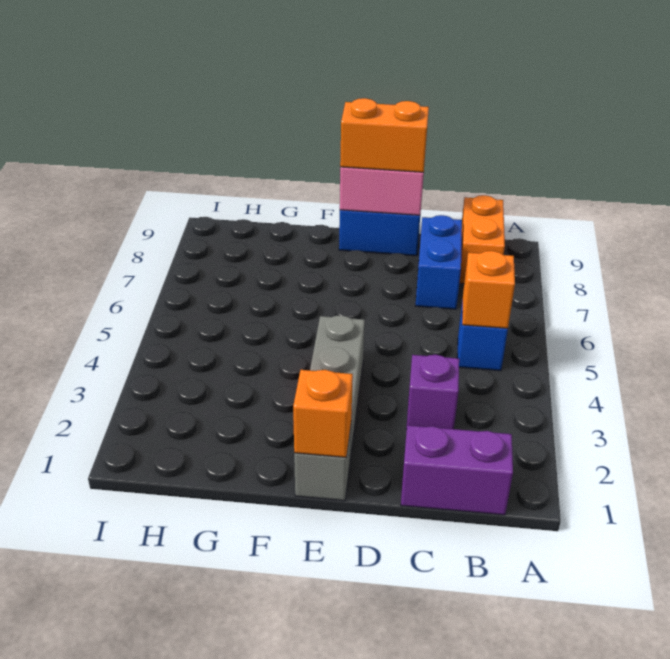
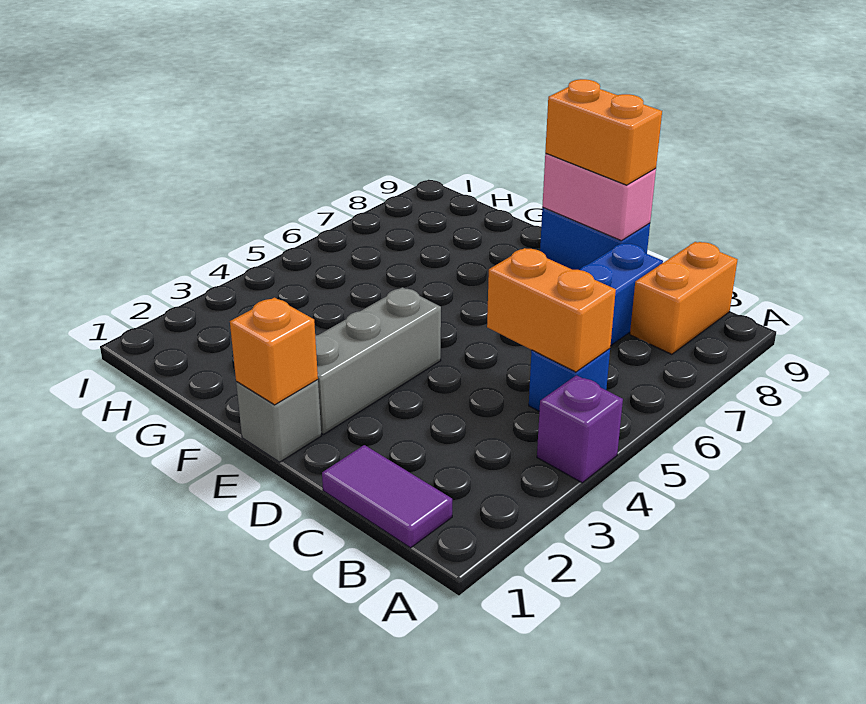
purple 1x2 brick [401,425,513,515] -> purple 1x2 tile [322,445,452,548]
orange 1x1 brick [462,251,515,328] -> orange 1x2 brick [487,248,616,372]
purple 1x1 brick [406,355,459,429] -> purple 1x1 brick moved to [537,375,623,483]

